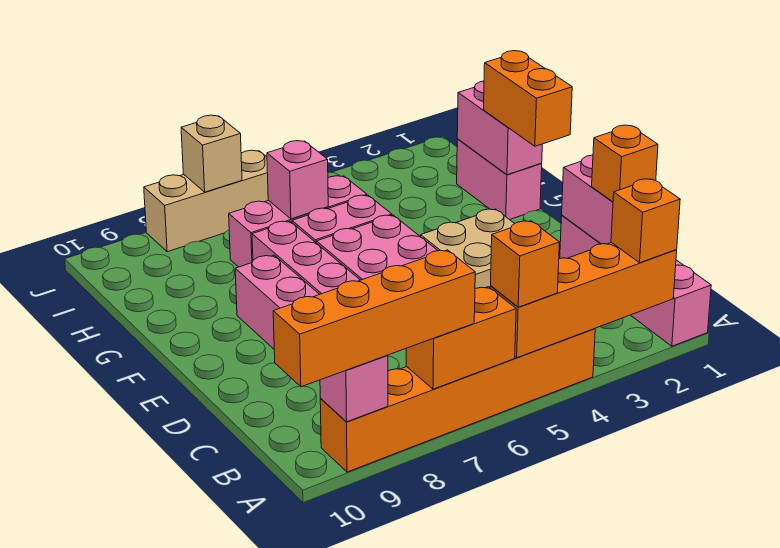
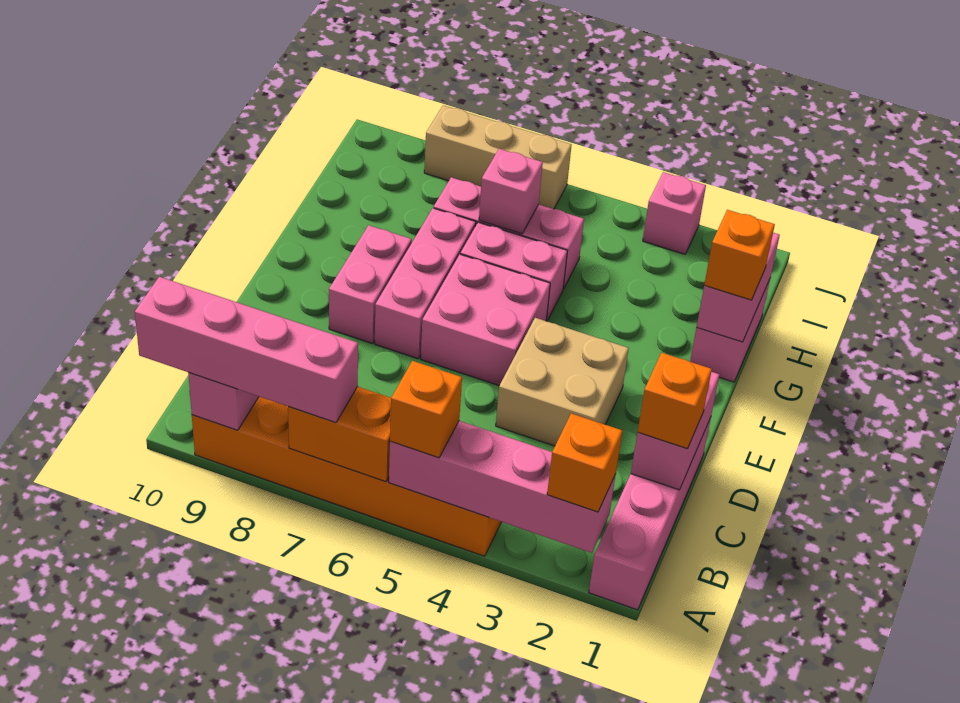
orange 1x4 brick [490,242,677,358] -> pink 1x4 brick [389,421,616,553]
orange 1x4 brick [273,250,475,387] -> pink 1x4 brick [135,277,358,423]
orange 1x2 brick [484,51,572,146] -> orange 1x1 brick [704,210,775,300]
none -> pink 1x1 brick [643,172,706,254]
tan 1x1 brick [181,115,242,192] -> none

